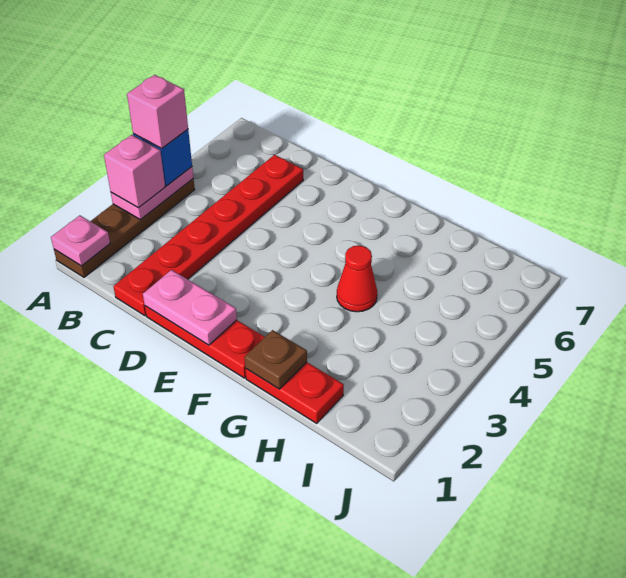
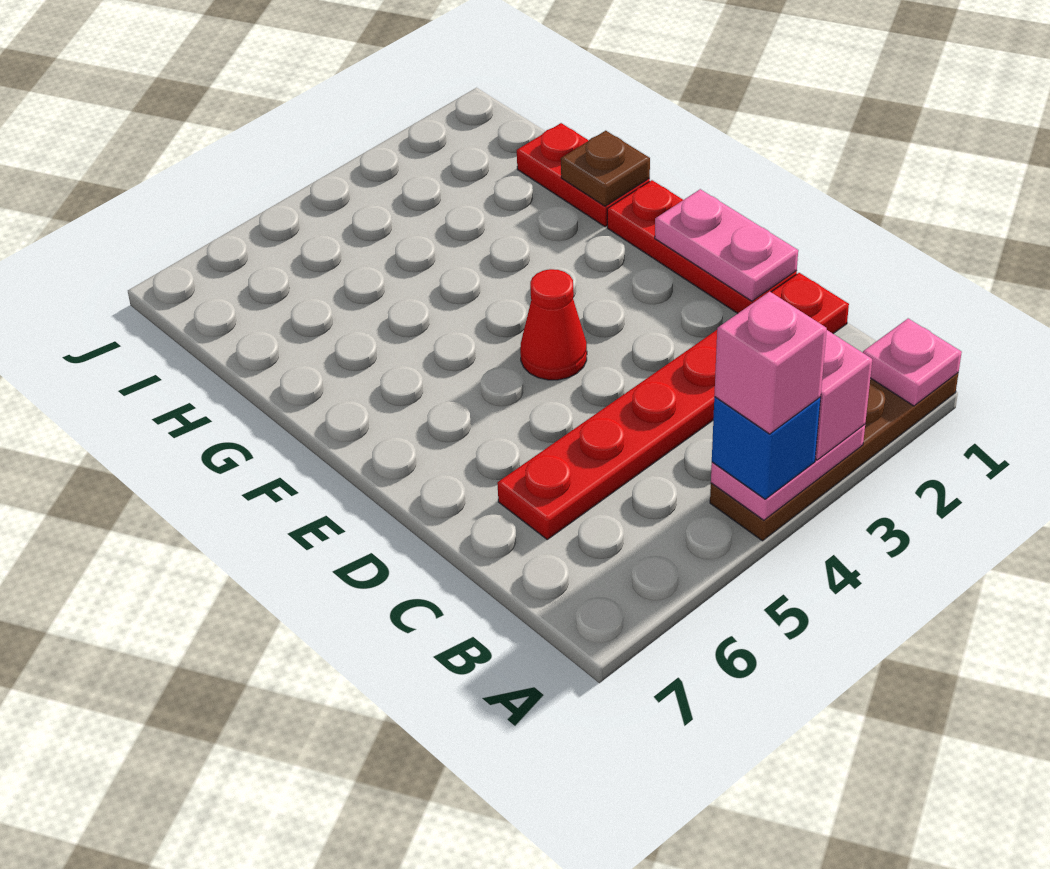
red 1x1 cone [337,245,377,312] -> red 1x1 cone moved to [520,269,587,380]

